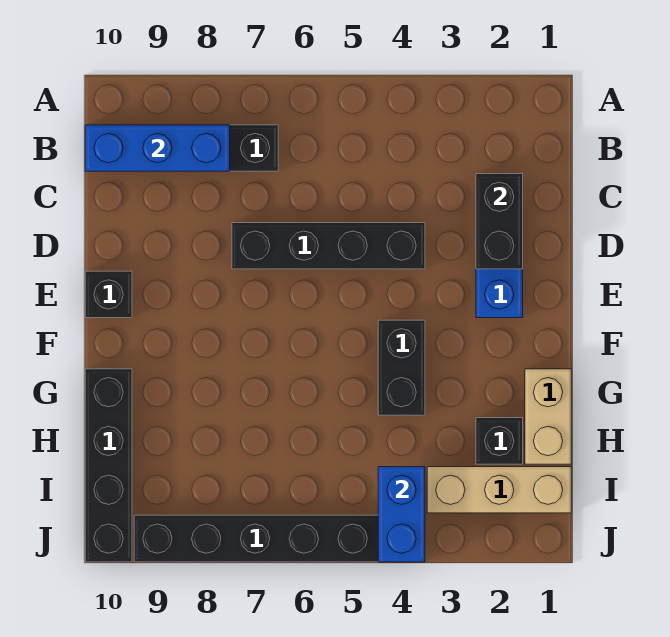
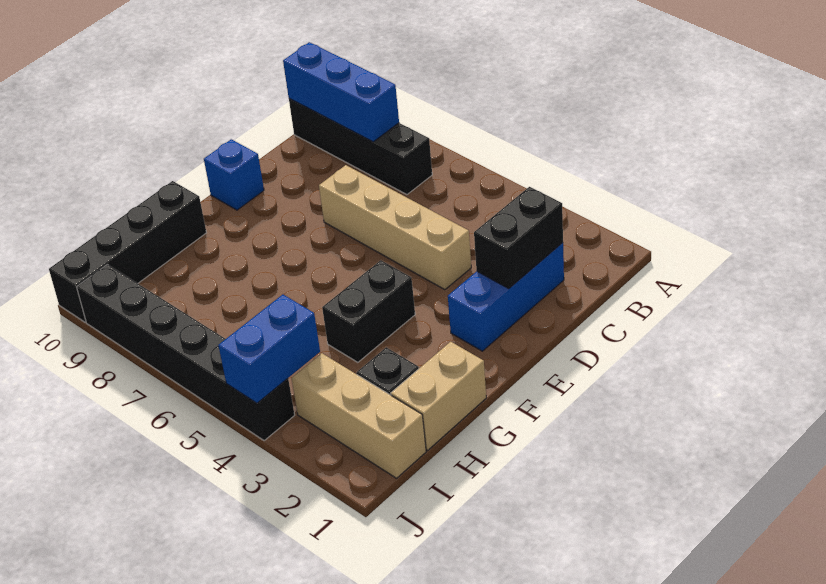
black 1x4 brick [232,223,425,269] -> tan 1x4 brick [319,165,471,290]
black 1x1 brick [85,271,132,318] -> blue 1x1 brick [204,139,264,210]

